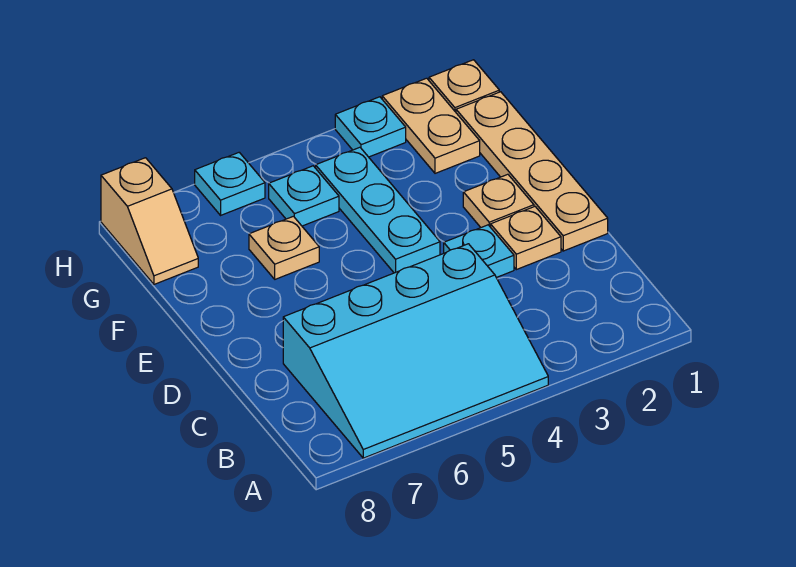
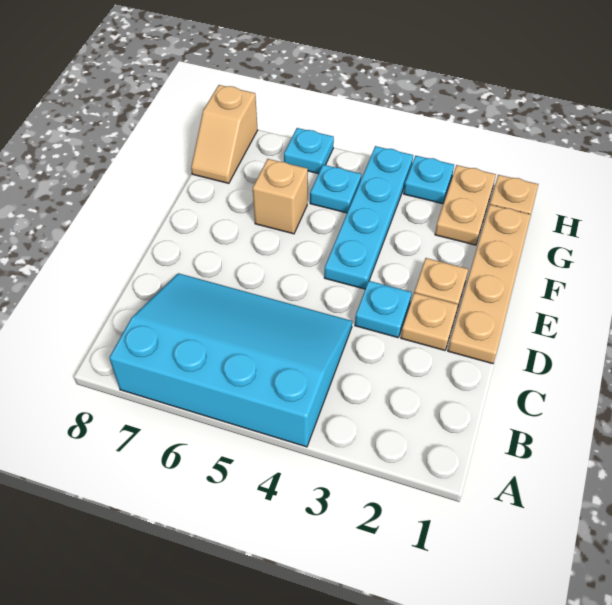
cyan 3x4 slope [283,244,548,458] -> cyan 3x4 slope turned to [109,273,352,447]
cyan 1x3 plate [316,147,440,273] -> cyan 1x4 plate [324,146,413,289]
tan 1x1 plate [249,216,319,279] -> tan 1x1 brick [253,159,308,234]

